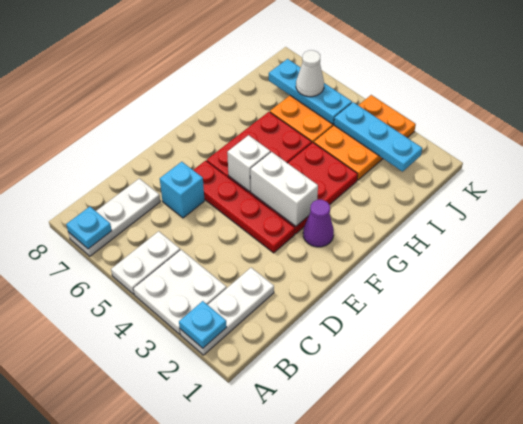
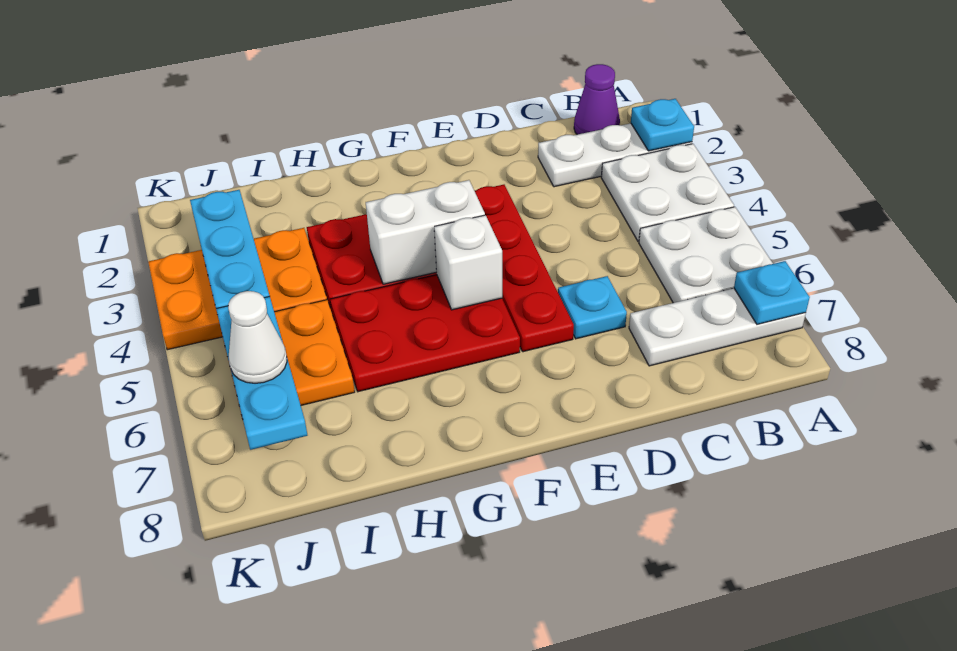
white 1x2 plate [111,231,180,294] -> white 2x2 plate [639,207,773,303]
cyan 1x1 brick [160,162,205,218] -> cyan 1x1 plate [558,276,627,339]
purple 1x1 cone [303,200,334,247] -> purple 1x1 cone moved to [574,64,620,135]
white 1x2 brick [250,152,318,226] -> white 1x2 brick turned to [366,180,485,284]

